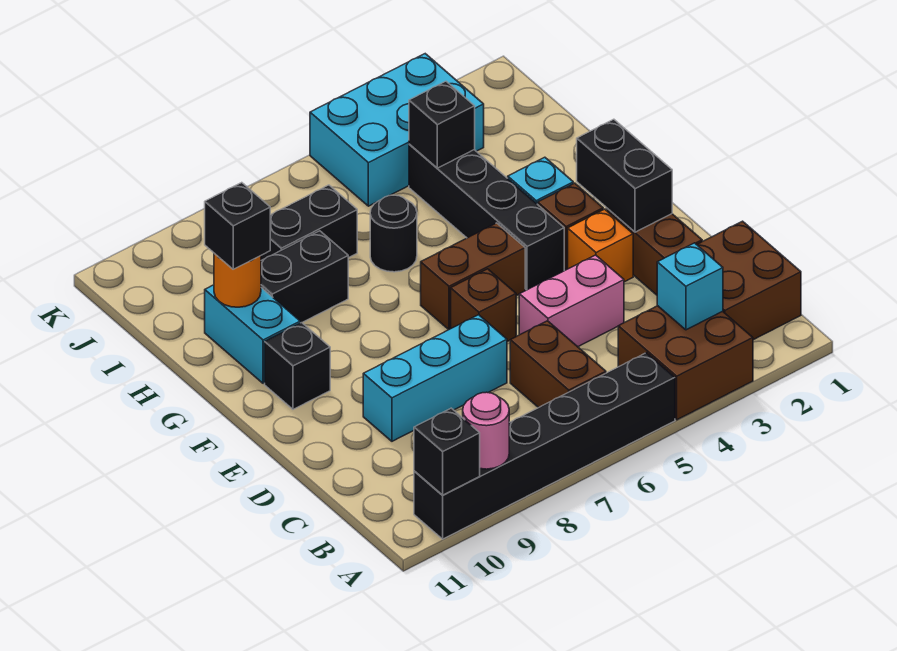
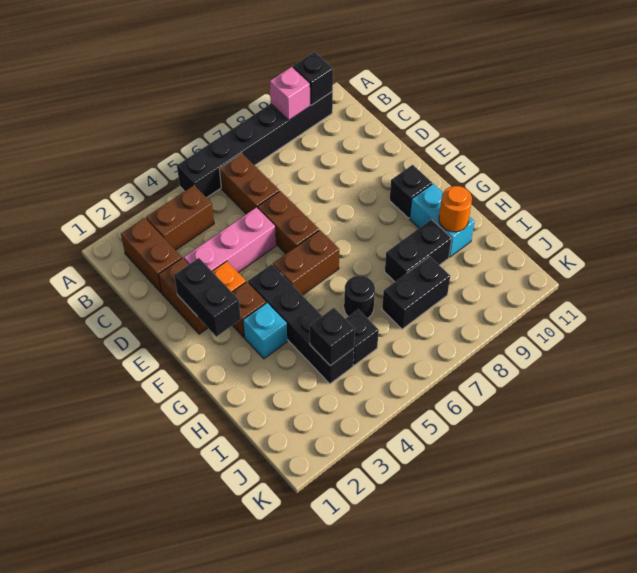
brown 2x2 brick [618,306,753,420] -> brown 1x2 brick [146,185,214,250]
pink 1x1 round brick [463,392,509,469] -> pink 1x1 brick [270,67,310,120]
brown 2x2 brick [697,221,801,340] -> brown 1x2 brick [121,218,182,293]
cyan 1x1 brick [657,243,723,330] -> none
pink 1x2 brick [519,255,624,347] -> pink 1x3 brick [184,207,276,272]
cyan 1x3 brick [363,315,507,441] -> none
brown 1x1 brick [451,269,516,342] -> brown 1x2 brick [258,191,319,254]
black 1x1 brick [205,183,270,269] -> black 1x1 brick moved to [346,309,379,365]
cyan 2x3 brick [310,54,484,206] -> none

